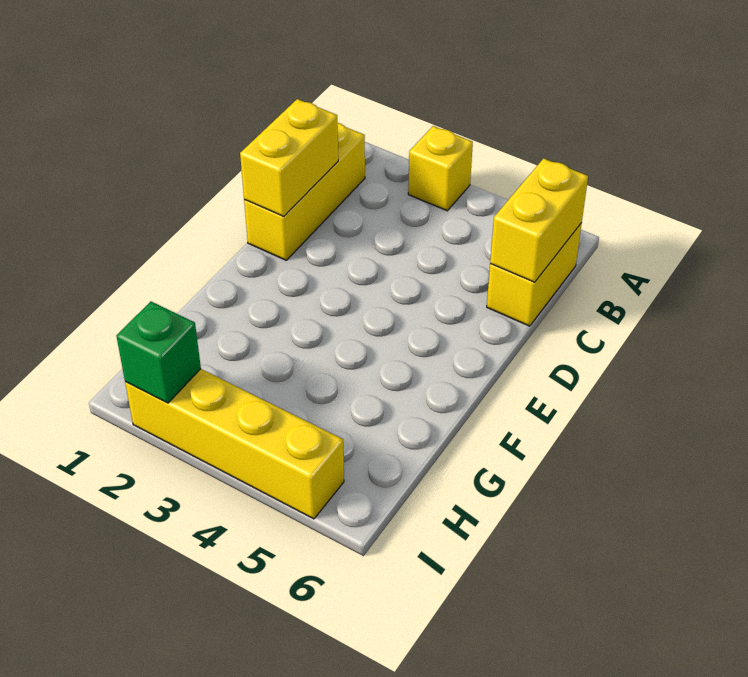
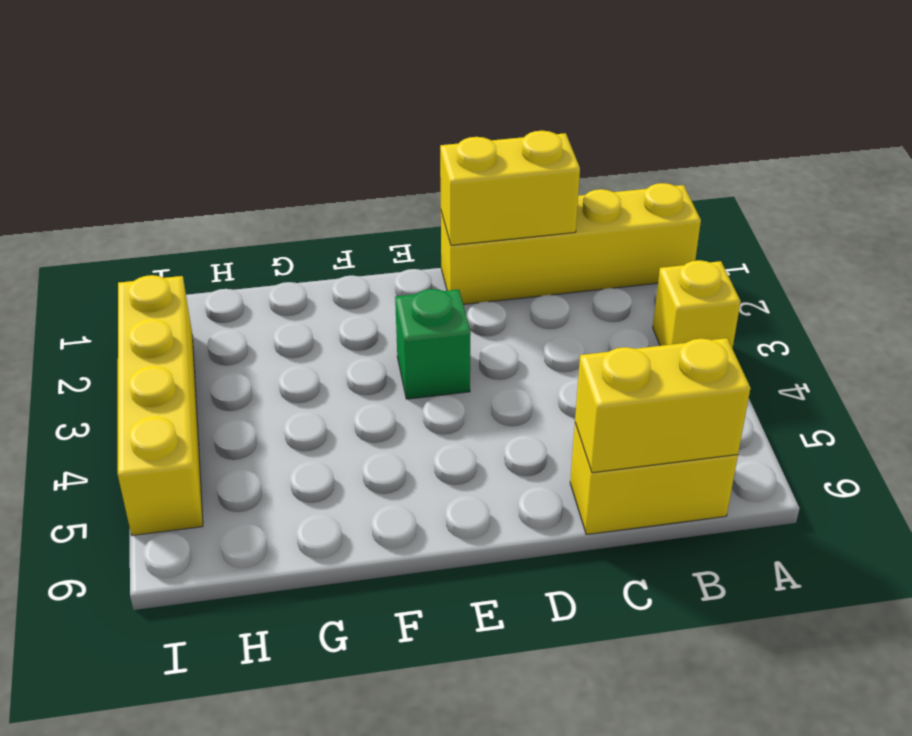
yellow 1x3 brick [244,123,365,260] -> yellow 1x4 brick [441,183,701,304]
green 1x1 brick [117,302,201,403] -> green 1x1 brick moved to [395,289,471,399]

